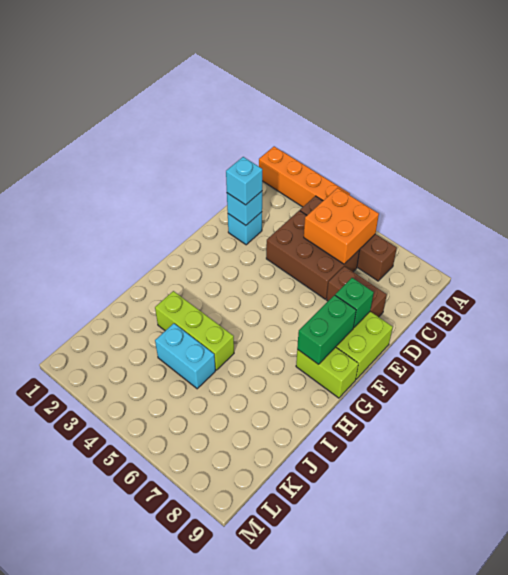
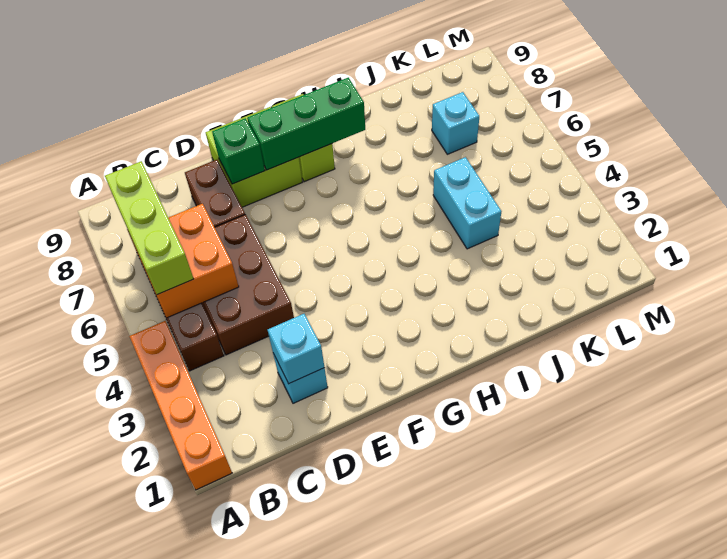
cyan 1x1 brick [226,157,262,205] -> cyan 1x1 brick moved to [432,92,479,154]
green 1x2 brick [297,295,356,364] -> green 1x3 brick [247,77,365,170]
lime 1x3 brick [155,291,234,370] -> lime 1x3 brick moved to [105,161,194,295]

